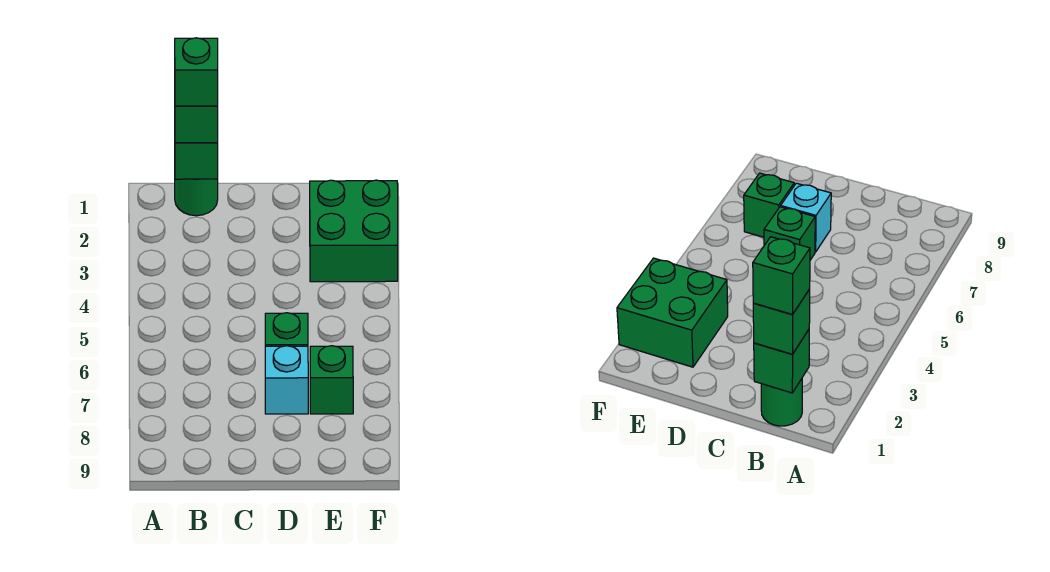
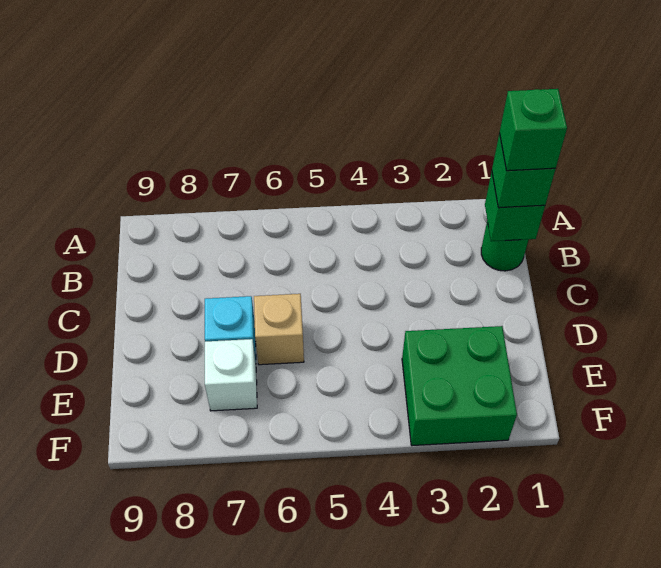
green 1x1 brick [265,313,308,346] -> tan 1x1 brick [254,294,304,365]
green 1x1 brick [310,346,353,414] -> white 1x1 brick [205,339,257,411]

